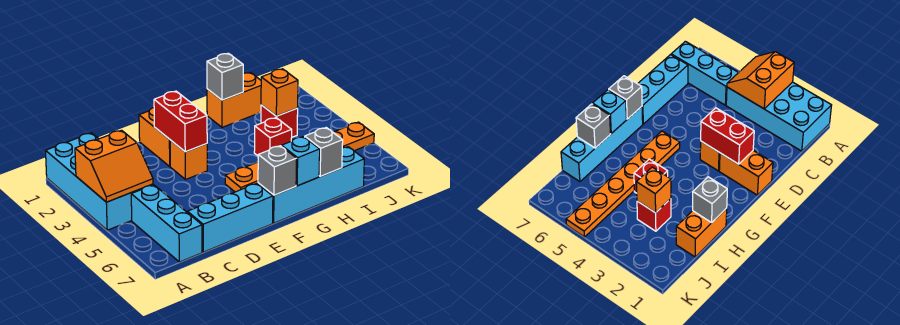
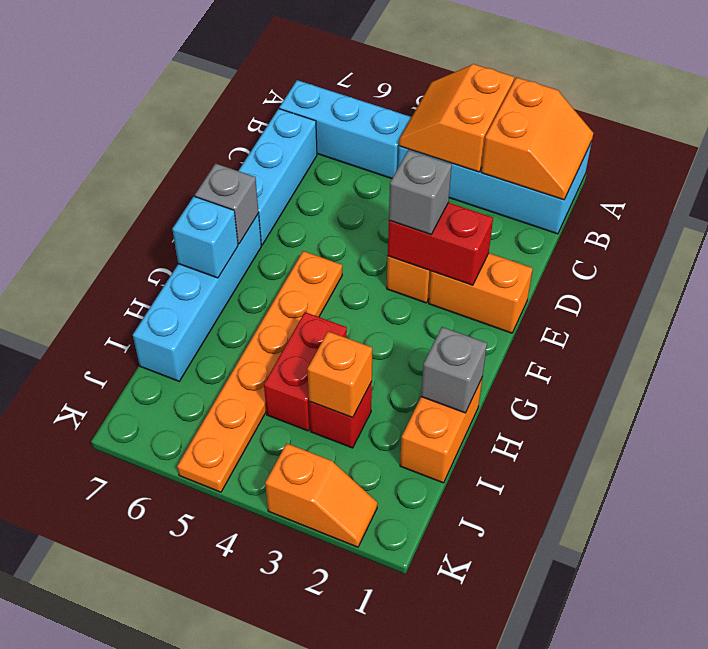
none -> orange 2x2 slope [481,77,593,200]
red 1x1 brick [254,118,292,156] -> red 1x2 brick [264,312,347,431]
grey 1x1 brick [305,128,343,176] -> grey 1x1 brick moved to [389,150,452,235]
none -> orange 1x2 slope [265,443,378,547]

